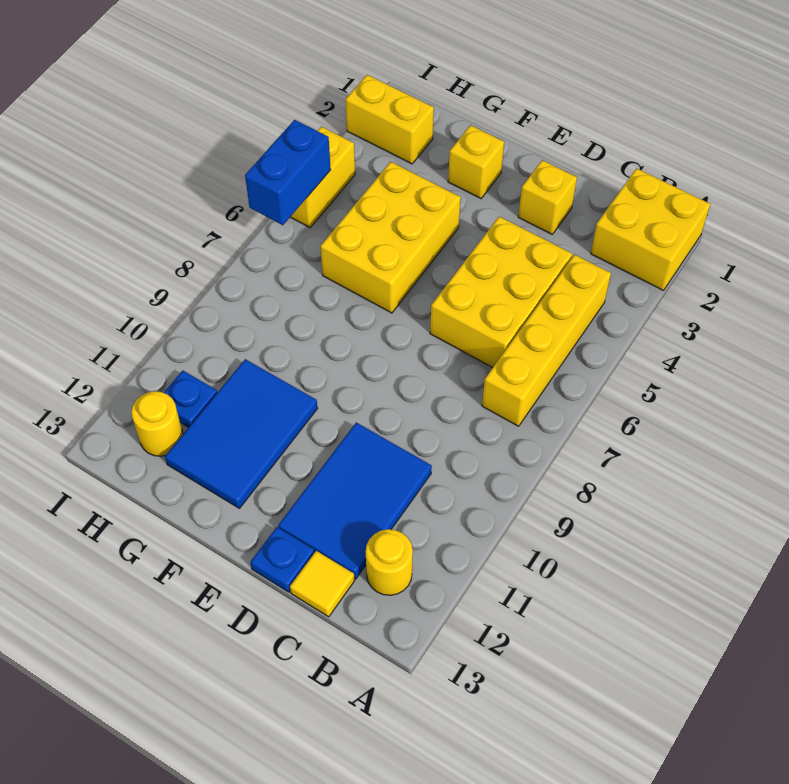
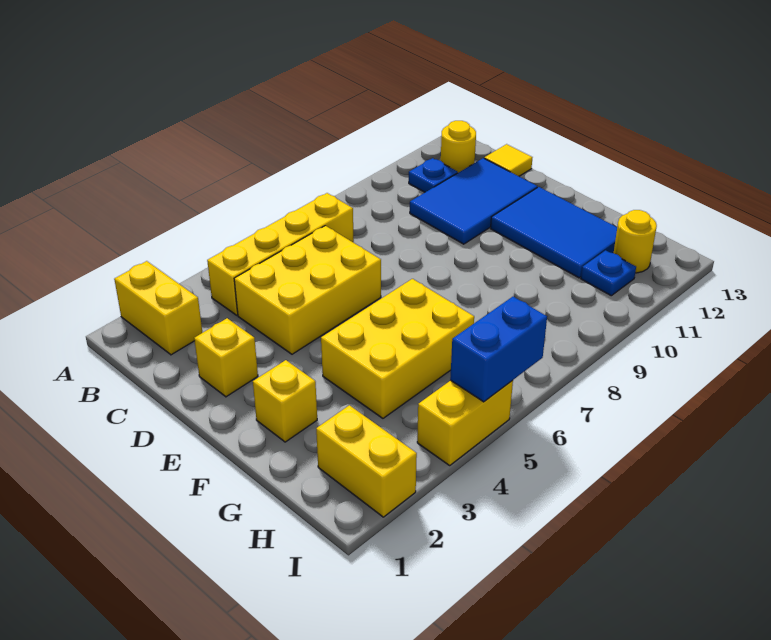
yellow 2x2 brick [591,168,710,291] -> yellow 1x2 brick [114,261,202,355]
blue 1x1 plate [250,527,315,592] -> blue 1x1 plate moved to [409,158,458,192]
blue 2x3 tile [165,359,318,508] -> blue 2x3 tile turned to [491,187,617,278]

